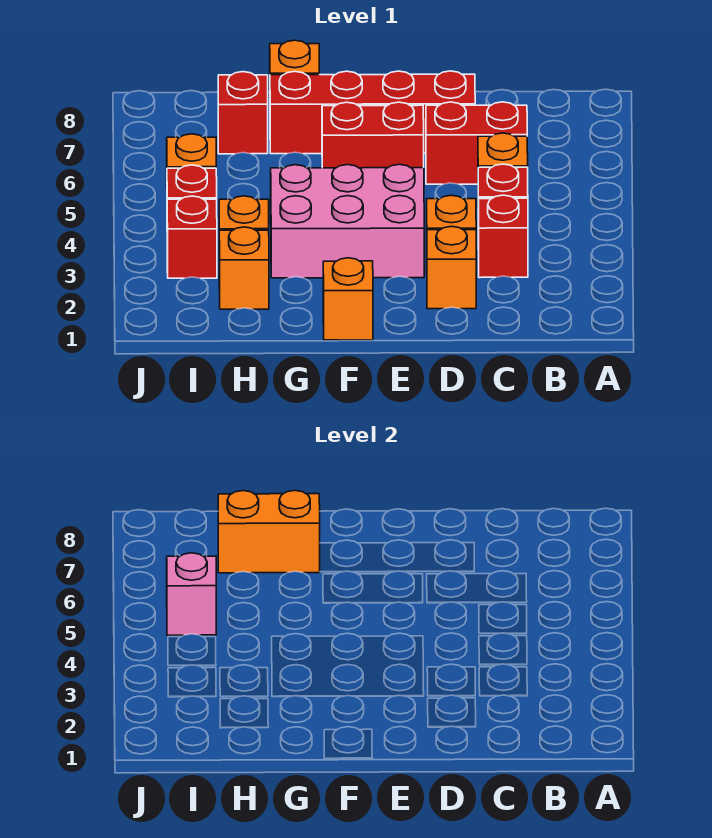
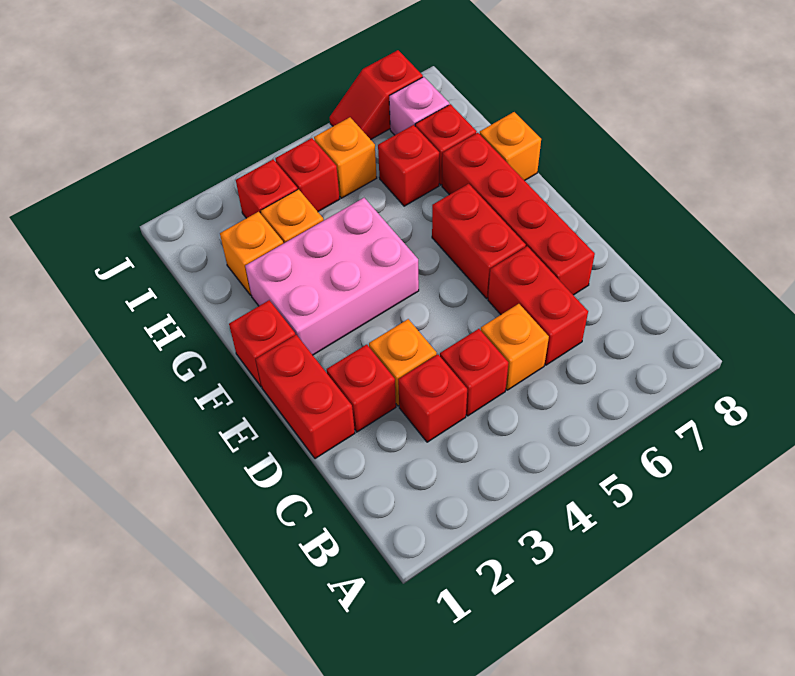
none -> red 1x2 brick [256,335,355,459]
orange 1x1 brick [427,226,476,309] -> red 1x1 brick [327,345,396,432]
pink 2x3 brick [271,164,424,278] -> pink 2x3 brick turned to [245,198,419,355]
orange 1x1 brick [323,258,373,340] -> red 1x1 brick [229,300,295,386]
orange 1x2 brick [218,490,320,573] -> none
none -> red 1x1 brick [378,125,439,206]
pink 1x1 brick [167,553,216,635] -> pink 1x1 brick moved to [389,77,449,135]
none -> red 1x2 slope [330,50,423,140]

